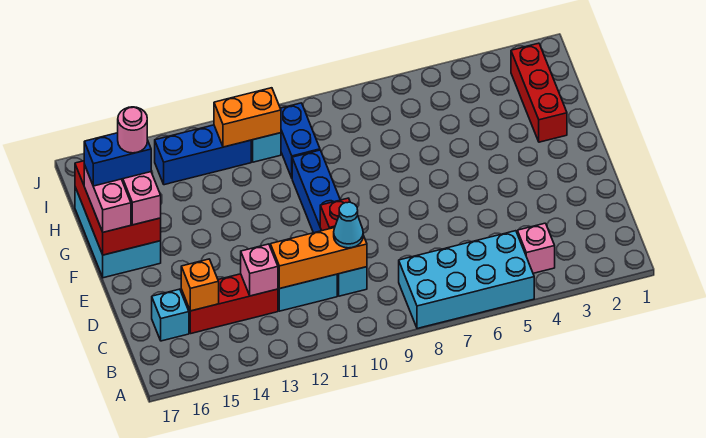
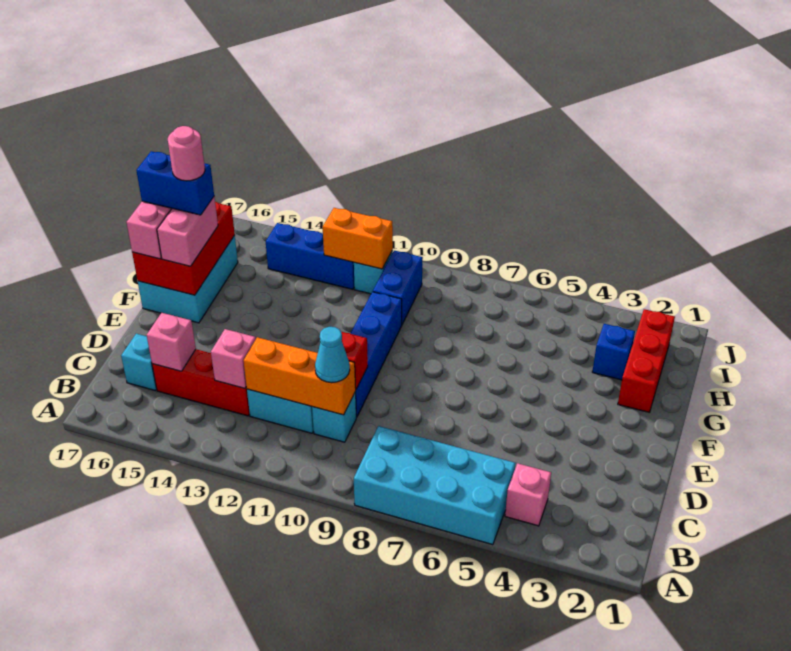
orange 1x1 brick [181,259,219,311] -> pink 1x1 brick [147,313,196,371]
none -> blue 1x1 brick [592,324,635,380]

